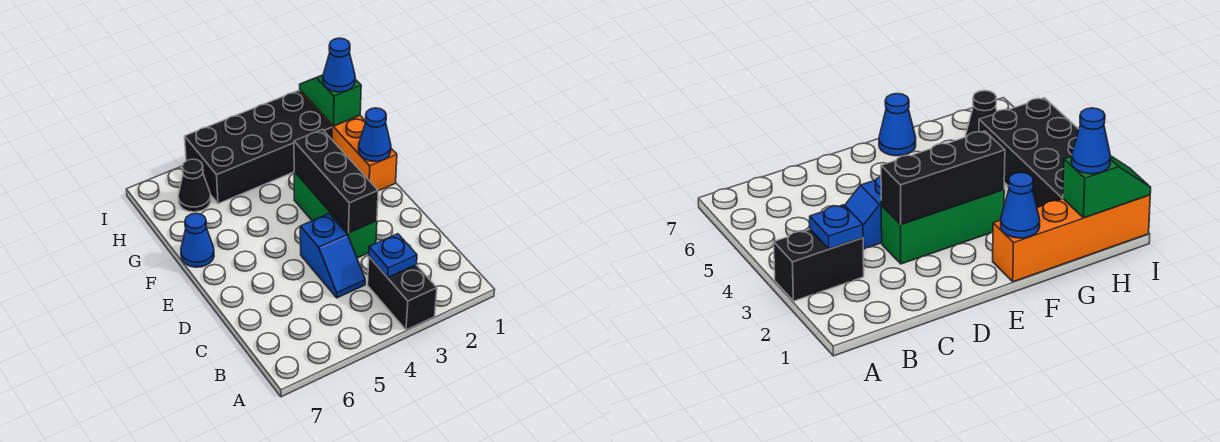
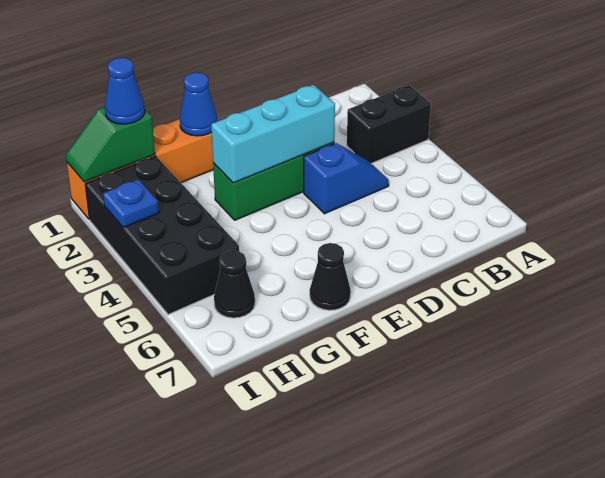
blue 1x1 plate [369,234,417,278] -> blue 1x1 plate moved to [103,179,159,228]
black 1x3 brick [294,129,378,233] -> cyan 1x3 brick [211,85,335,183]
blue 1x1 cone [181,213,214,267] -> black 1x1 cone [310,243,351,310]

